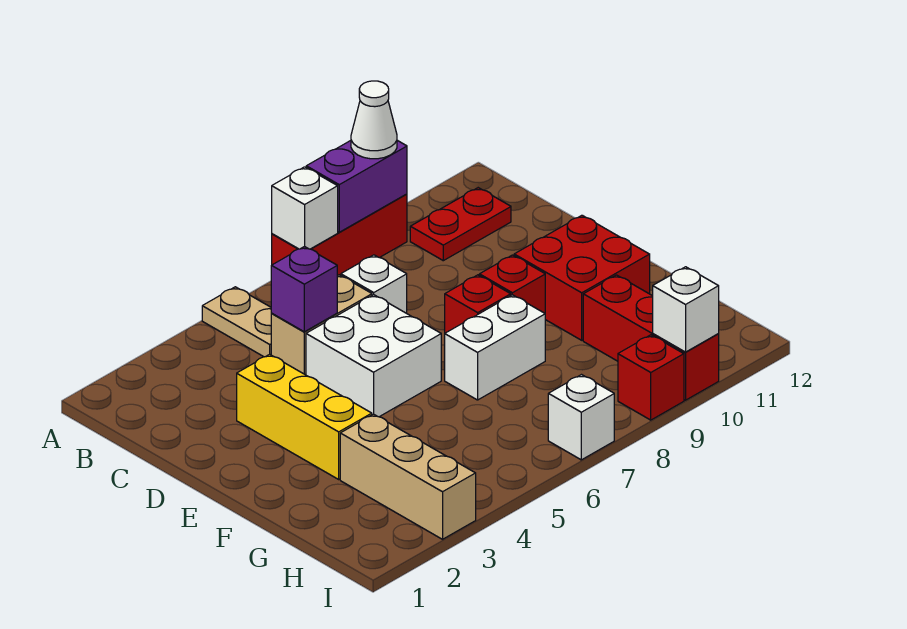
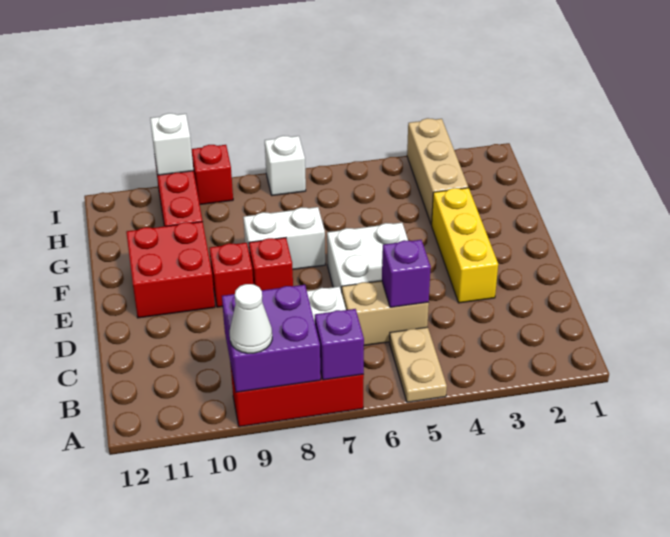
white 1x1 brick [272,167,338,249] -> purple 1x1 brick [315,309,364,380]
purple 1x2 brick [306,140,407,232] -> purple 2x2 brick [222,285,321,392]
red 1x2 plate [410,188,511,261] -> none

